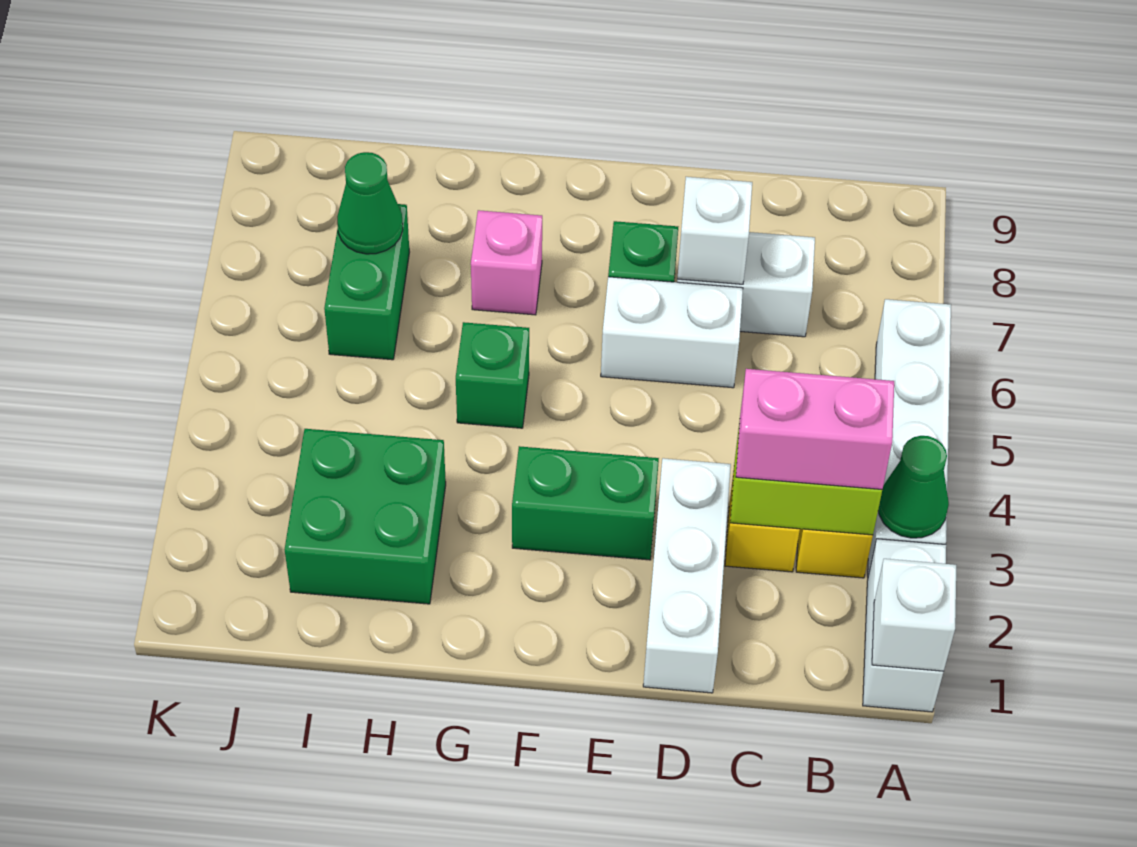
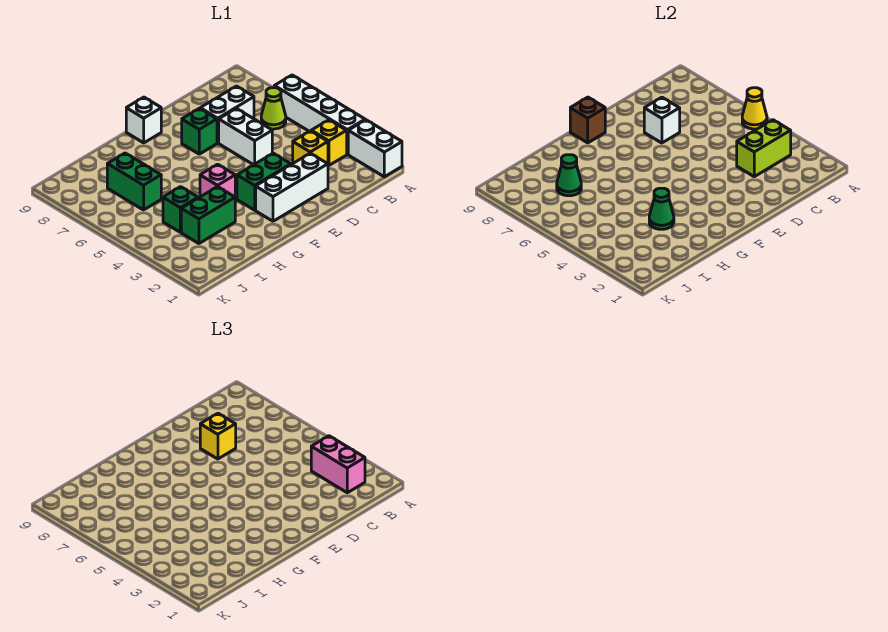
white 1x1 brick [872,559,956,671] -> white 1x1 brick moved to [126,97,161,143]
green 1x1 cone [878,436,949,538] -> green 1x1 cone moved to [649,188,674,229]
none -> yellow 1x1 cone [742,88,767,129]
pink 1x2 brick [736,369,894,490] -> pink 1x2 brick turned to [311,436,365,493]
none -> lime 1x1 cone [261,88,286,129]
white 1x3 brick [643,458,731,693] -> white 1x3 brick turned to [256,153,328,221]
white 1x2 brick [601,277,743,388] -> white 1x2 brick turned to [219,108,272,165]
none -> yellow 1x1 brick [200,413,236,459]
none -> brown 1x1 brick [570,97,605,143]
green 1x1 brick [456,322,529,428] -> green 1x1 brick moved to [163,187,198,232]
pink 1x1 brick [471,210,542,315] -> pink 1x1 brick moved to [200,164,235,197]
green 2x2 brick [285,429,446,604] -> green 1x2 brick [181,187,235,244]

